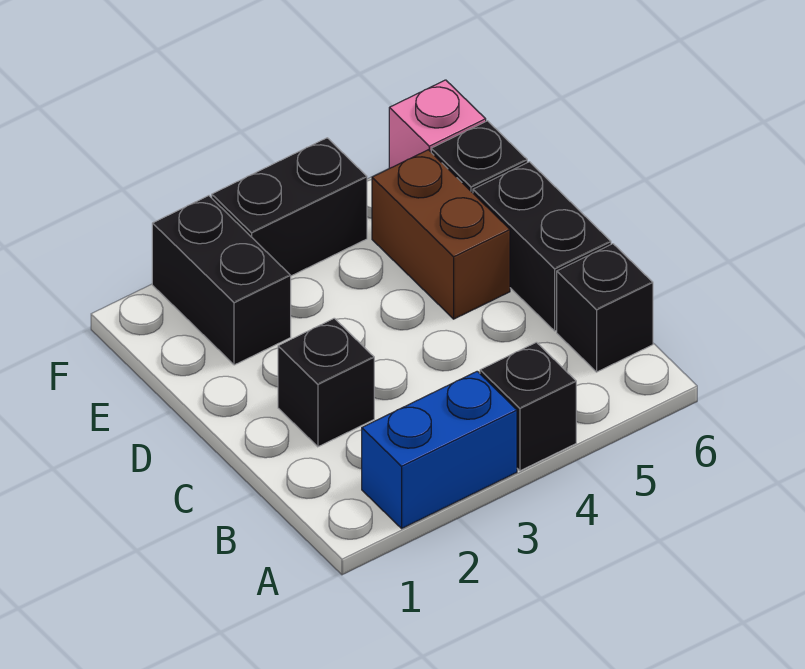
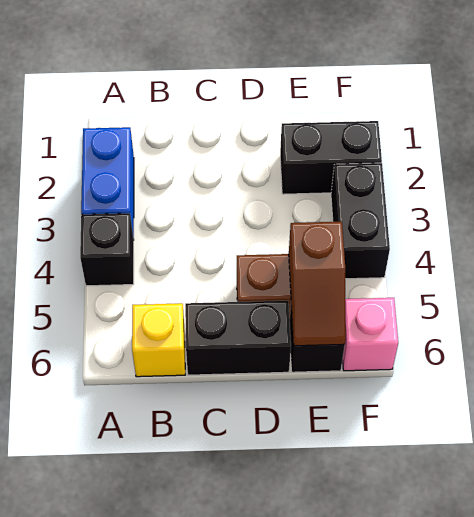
black 1x1 brick [557,244,653,372] -> yellow 1x1 brick [132,303,185,377]
black 1x1 brick [278,318,374,447] -> none
none -> brown 1x2 slope [289,222,346,346]

